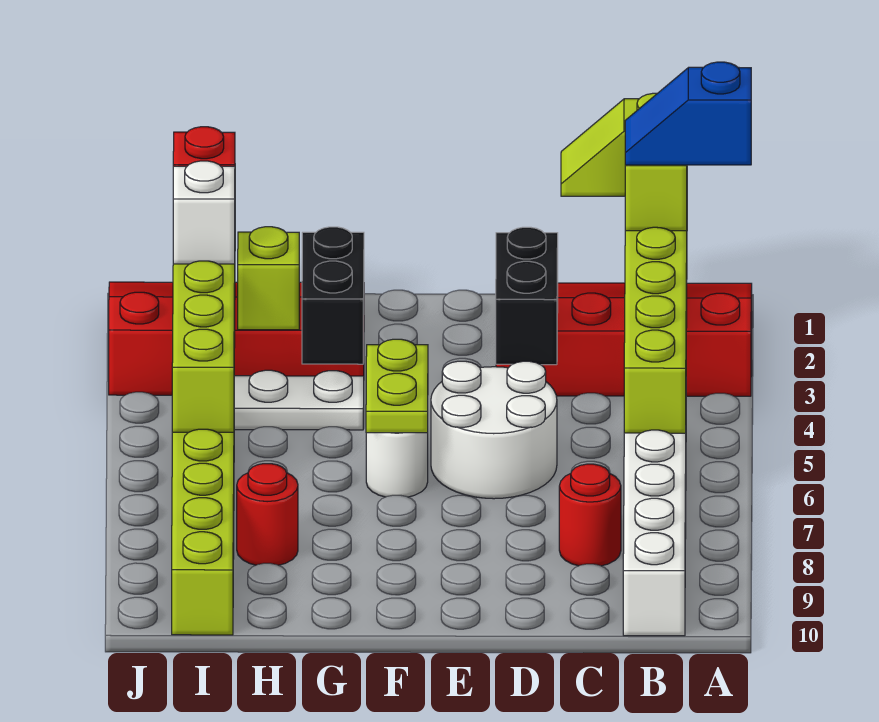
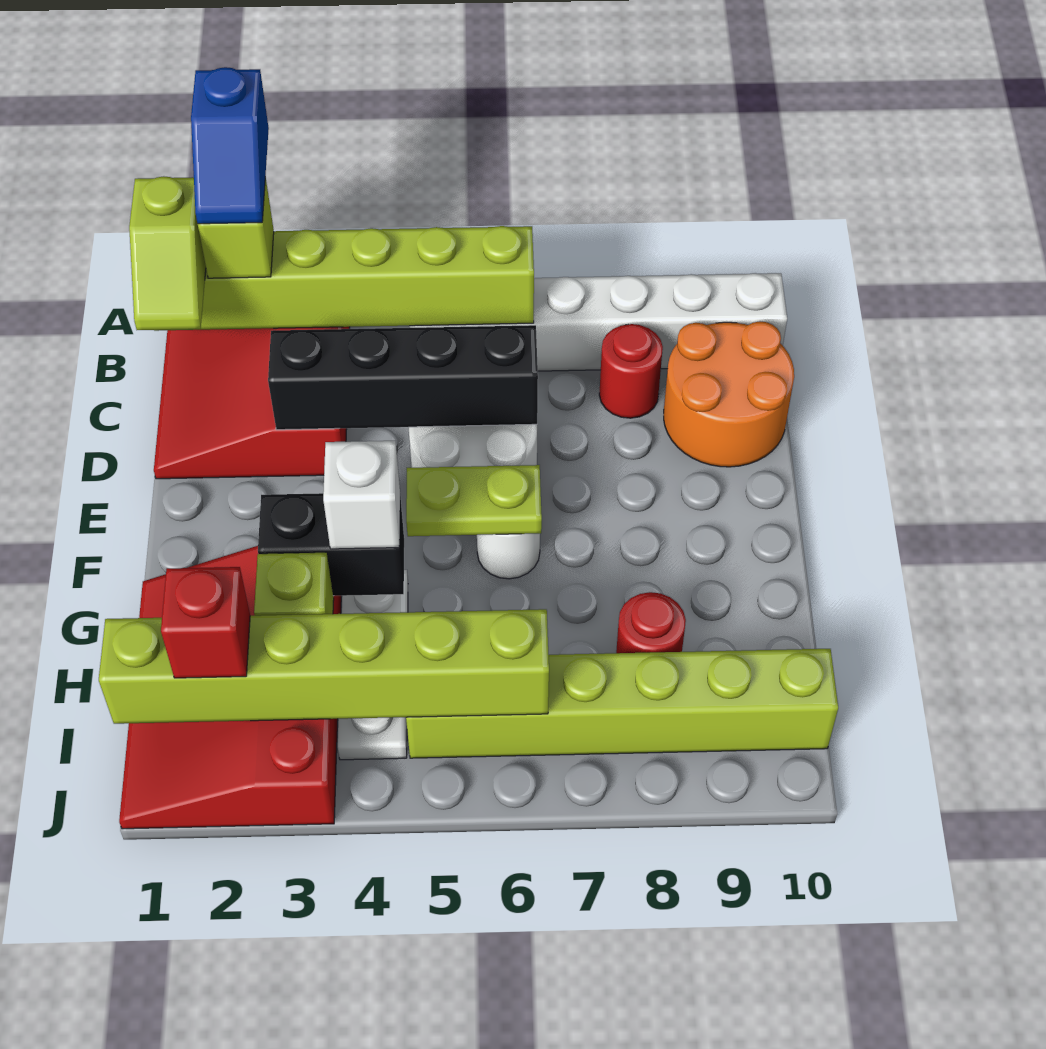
none -> orange 2x2 round brick [664,322,794,467]
black 1x2 brick [496,227,558,365] -> black 1x4 brick [268,325,538,430]
white 1x1 brick [173,161,235,264] -> white 1x1 brick moved to [323,441,400,549]

